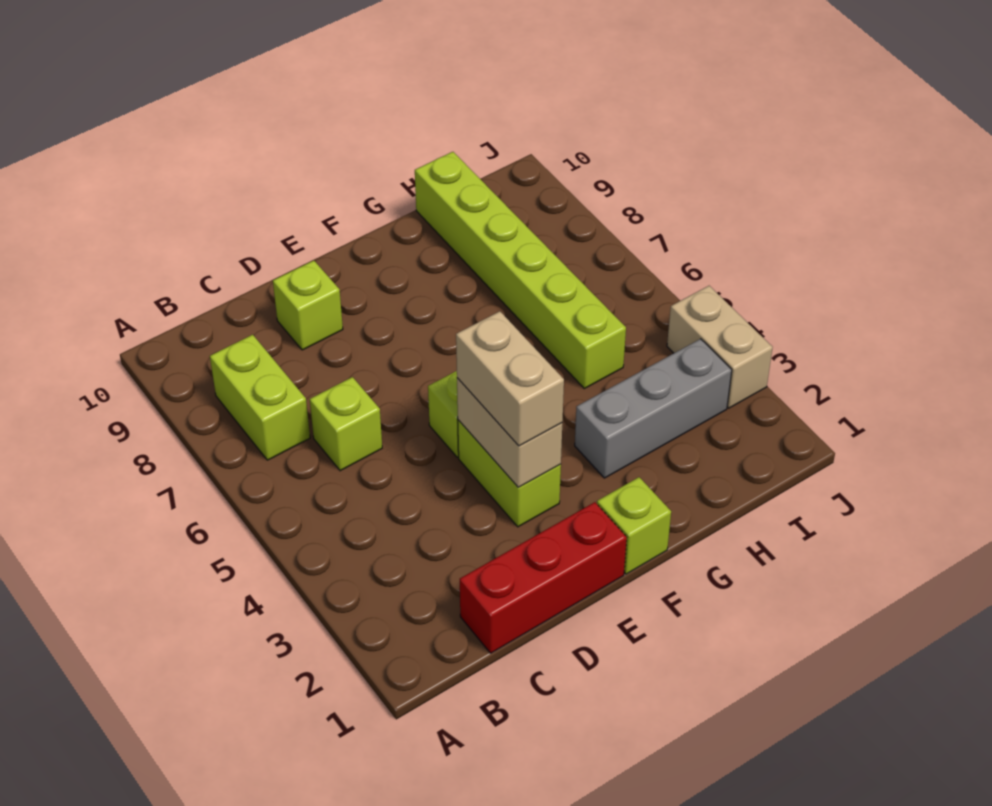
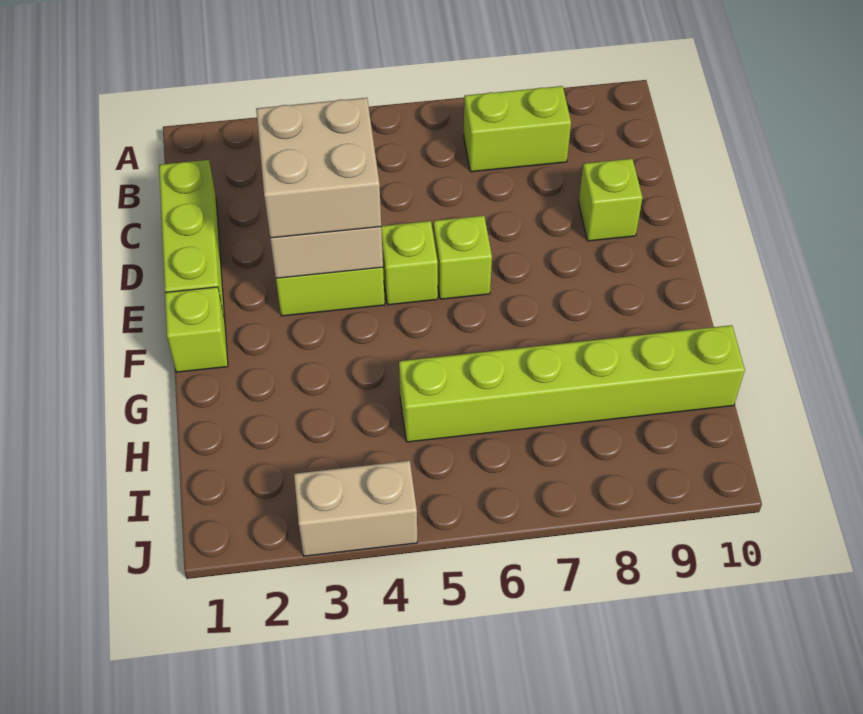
red 1x3 brick [460,502,627,653] -> lime 1x3 brick [159,160,225,321]
lime 1x1 brick [310,377,382,471] -> lime 1x1 brick moved to [434,216,492,299]
tan 1x2 brick [456,311,564,446] -> tan 2x2 brick [256,98,381,238]
grey 1x3 brick [575,339,732,478] -> none

